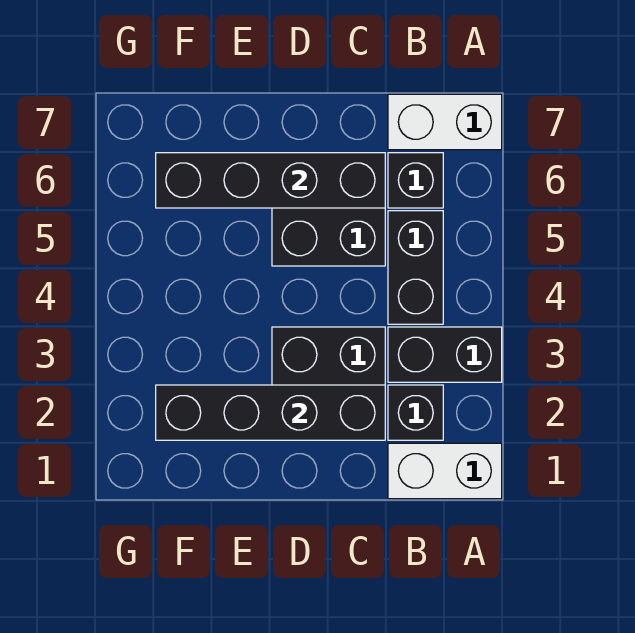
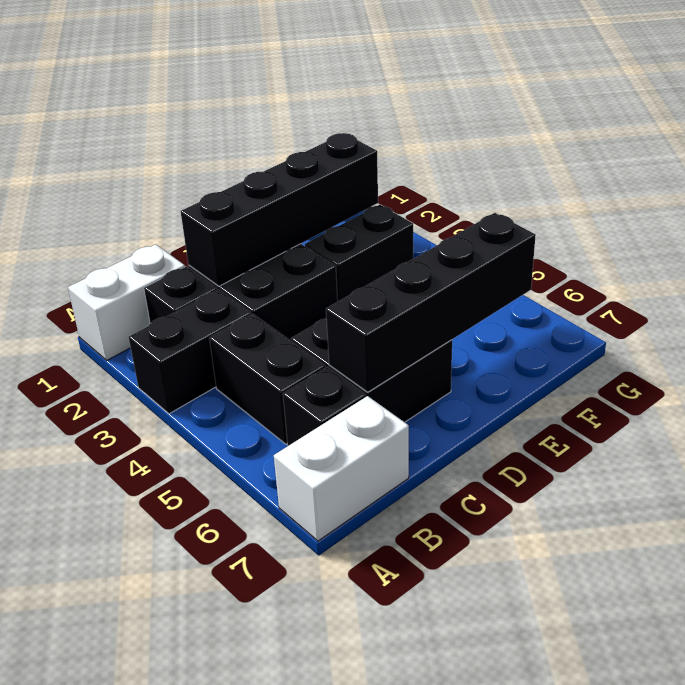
none -> black 1x2 brick [305,205,413,301]

